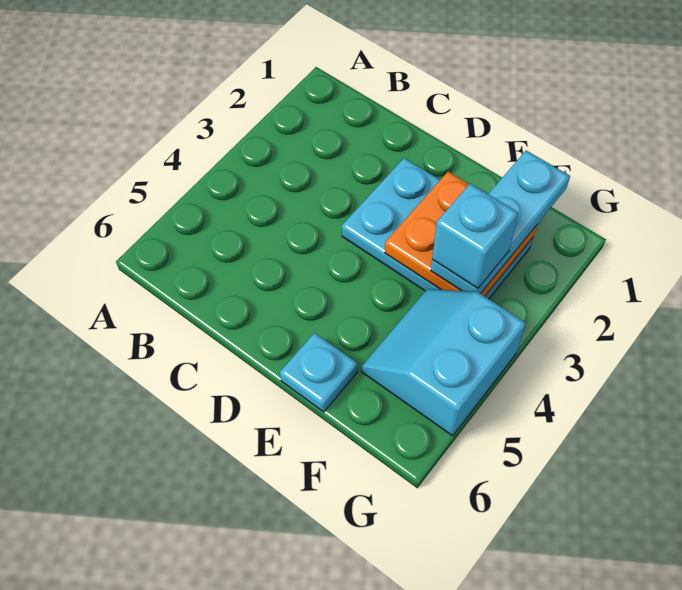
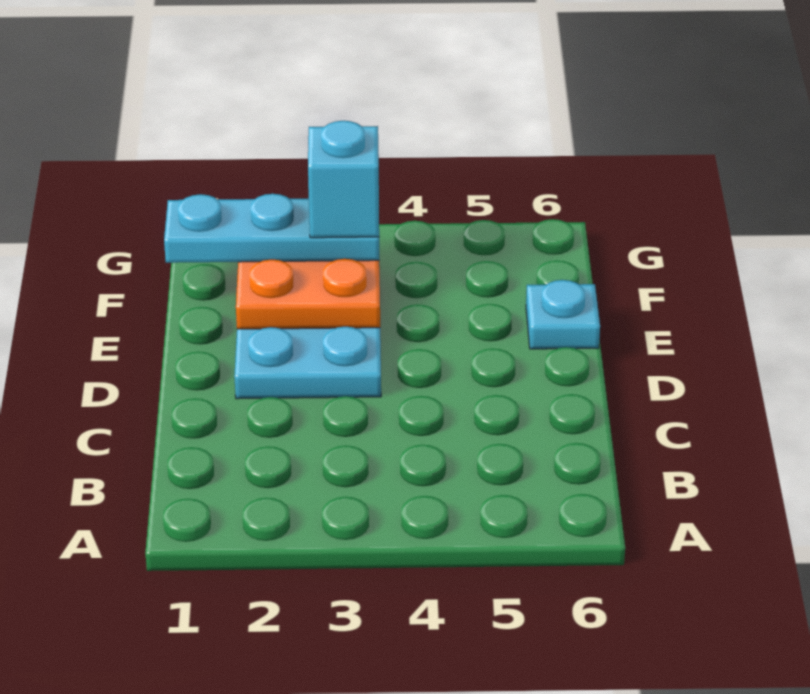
cyan 2x2 slope [361,289,526,436] -> none

